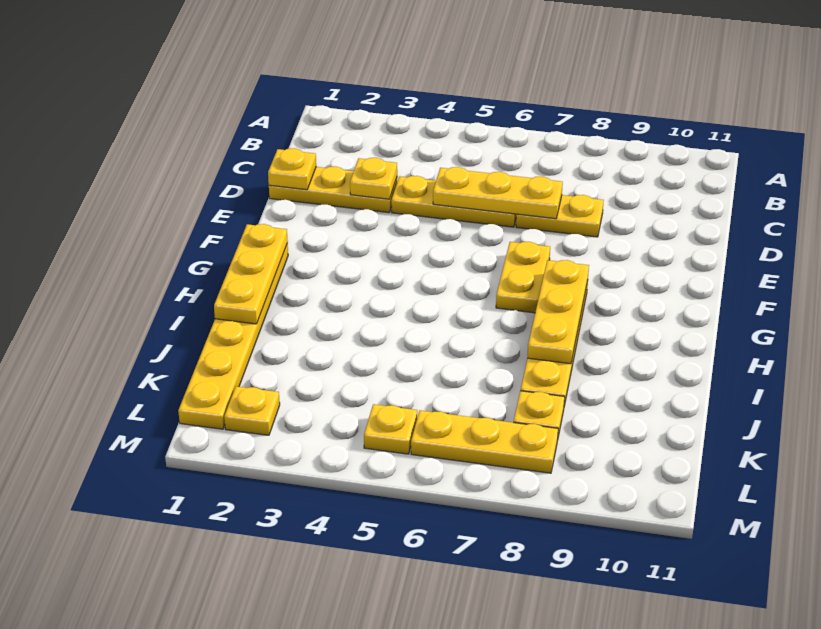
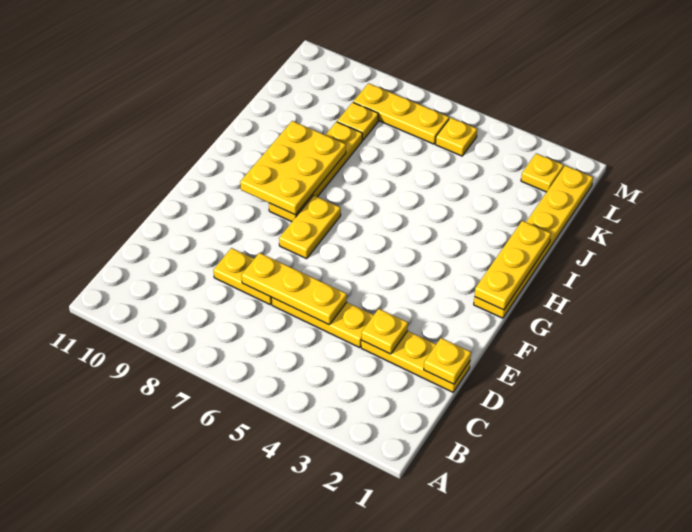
yellow 1x3 plate [528,260,589,364] -> yellow 2x3 plate [240,121,346,215]

